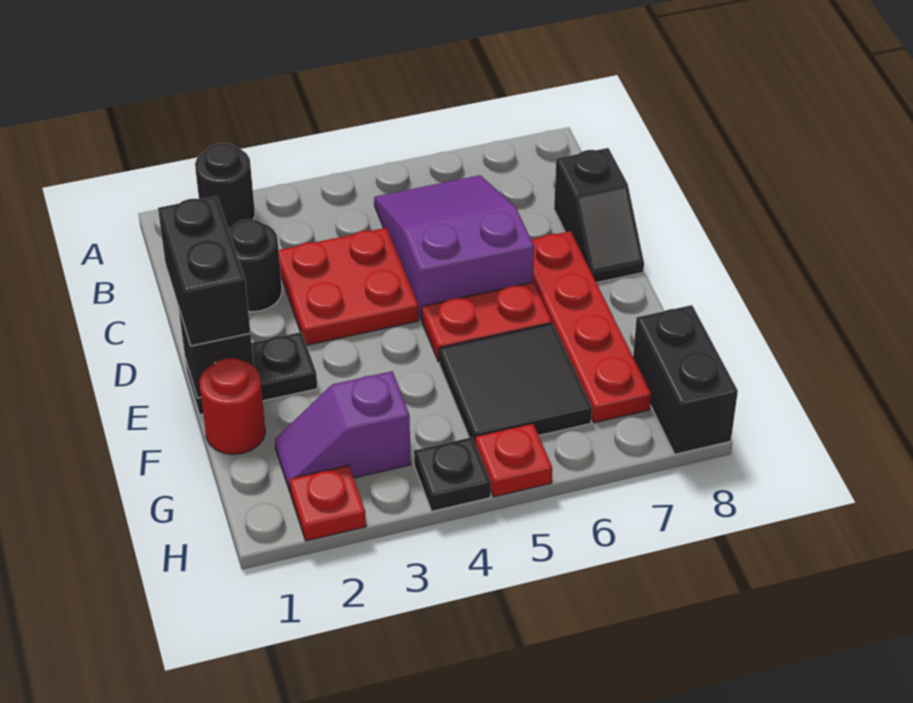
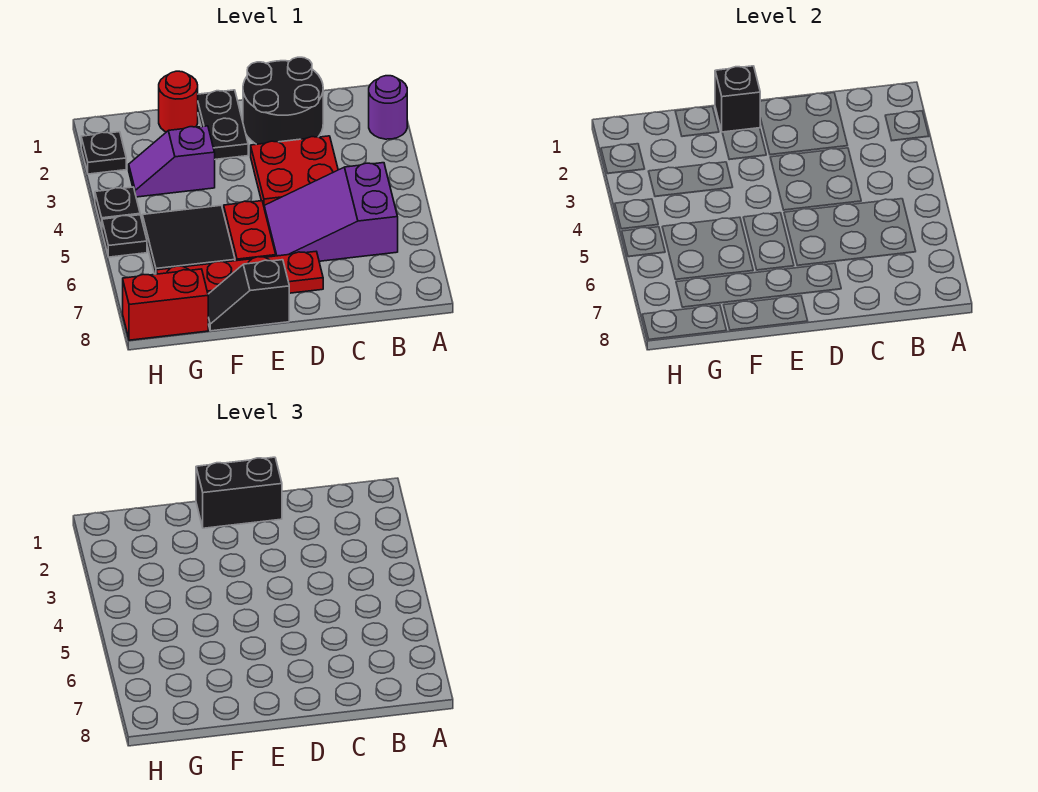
black 1x1 round brick [195,143,255,228] -> purple 1x1 round brick [369,76,407,139]
purple 2x3 slope [374,175,534,320] -> purple 2x3 slope turned to [264,163,398,261]
black 1x1 round brick [228,219,282,312] -> black 2x2 round brick [243,57,323,144]
black 1x2 slope [554,148,644,283] -> black 1x2 slope moved to [208,260,289,331]
purple 1x2 slope [275,371,411,491] -> purple 1x2 slope turned to [129,126,215,197]
black 1x2 brick [633,305,738,454] -> red 1x2 brick [123,269,208,340]
red 1x1 plate [289,465,366,541] -> black 1x1 plate [81,132,126,174]
red 1x1 plate [475,423,552,497] -> black 1x1 plate [102,215,147,257]

